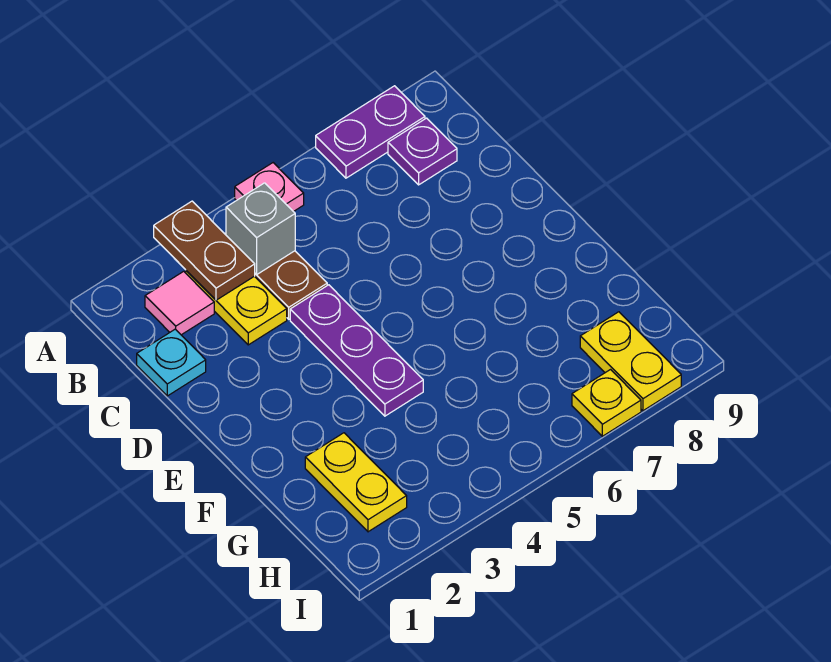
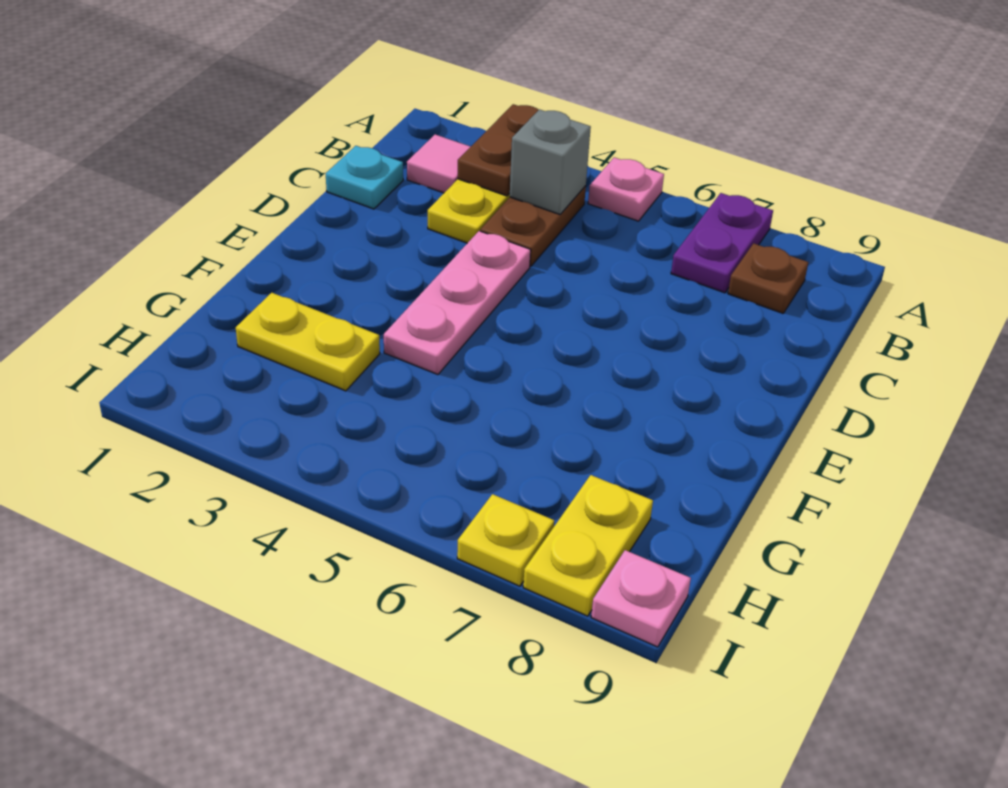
purple 1x2 plate [316,86,425,178] -> purple 1x2 plate turned to [671,193,773,293]
purple 1x1 plate [388,118,457,185] -> brown 1x1 plate [728,243,808,313]
purple 1x3 plate [290,285,423,416] -> pink 1x3 plate [384,231,531,375]
yellow 1x2 plate [305,433,407,532] -> yellow 1x2 plate turned to [236,293,380,391]
none -> pink 1x1 plate [591,550,691,647]

